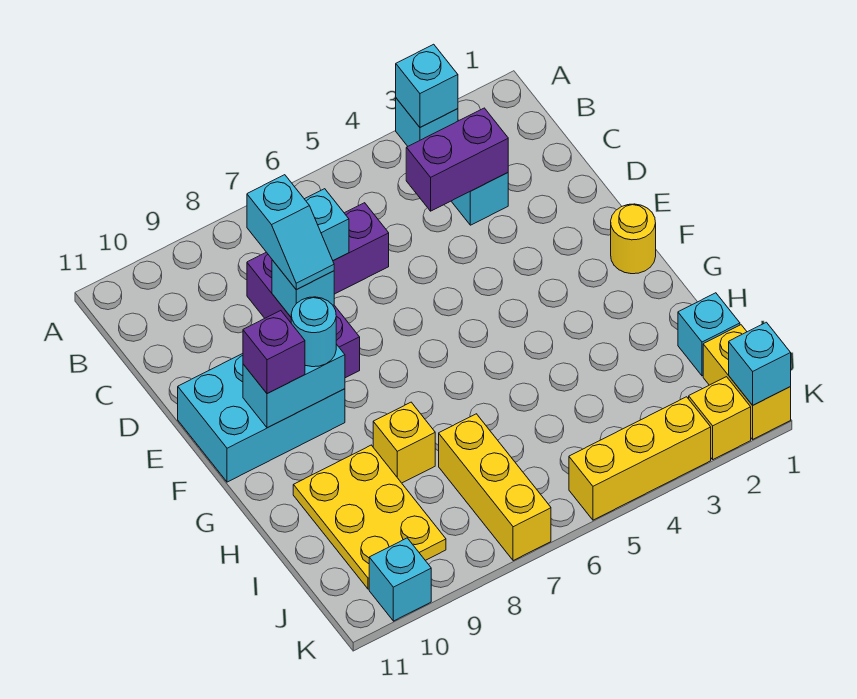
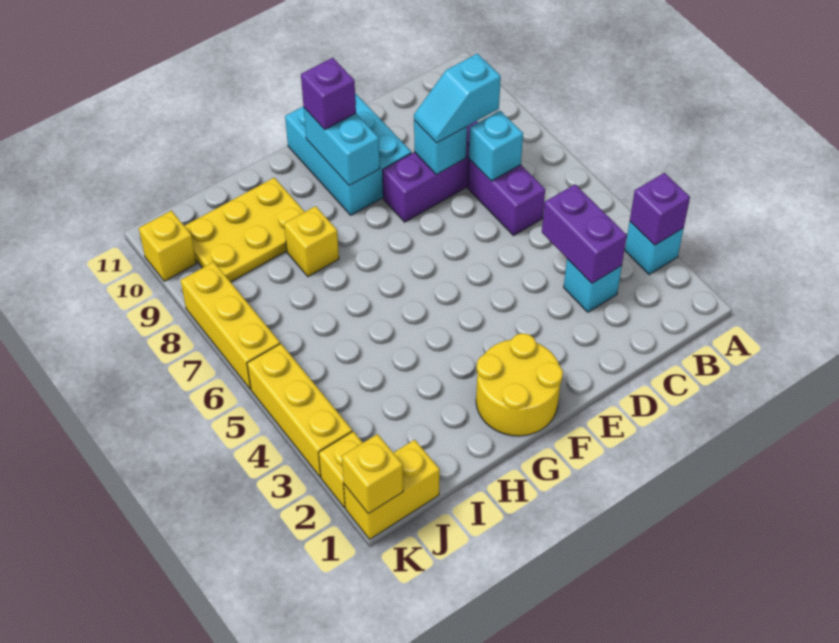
cyan 1x1 brick [396,44,458,127] -> purple 1x1 brick [630,173,690,245]
yellow 1x1 round brick [611,204,656,274] -> yellow 2x2 round brick [476,333,563,436]
cyan 1x1 round brick [291,297,336,367] -> none
cyan 1x1 brick [678,293,740,376] -> none
yellow 1x3 brick [439,414,551,561] -> yellow 1x3 brick turned to [181,262,280,389]
cyan 1x1 brick [729,322,791,405] -> yellow 1x1 brick [342,434,403,514]
cyan 1x1 brick [369,538,431,621] -> yellow 1x1 brick [139,211,197,281]

